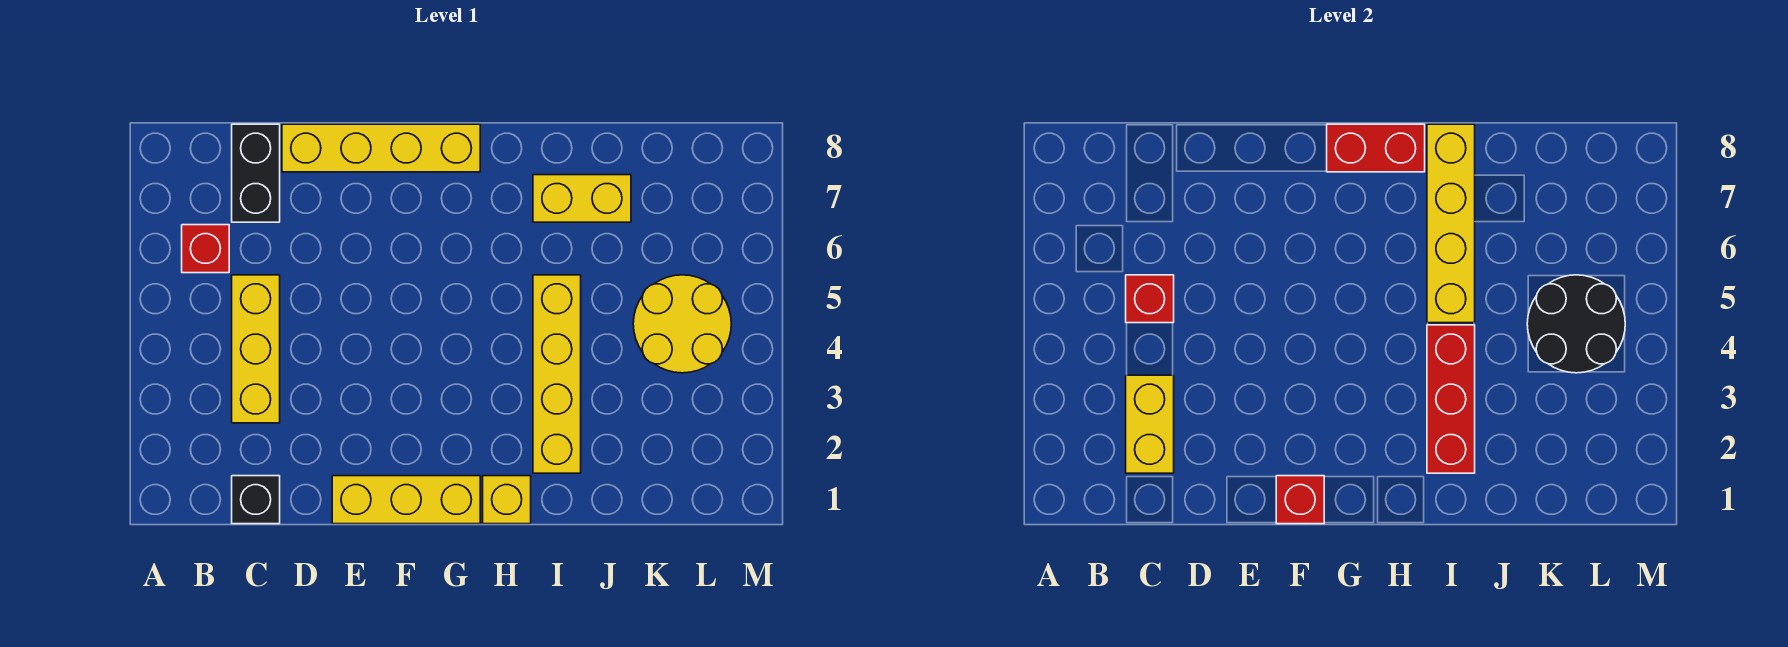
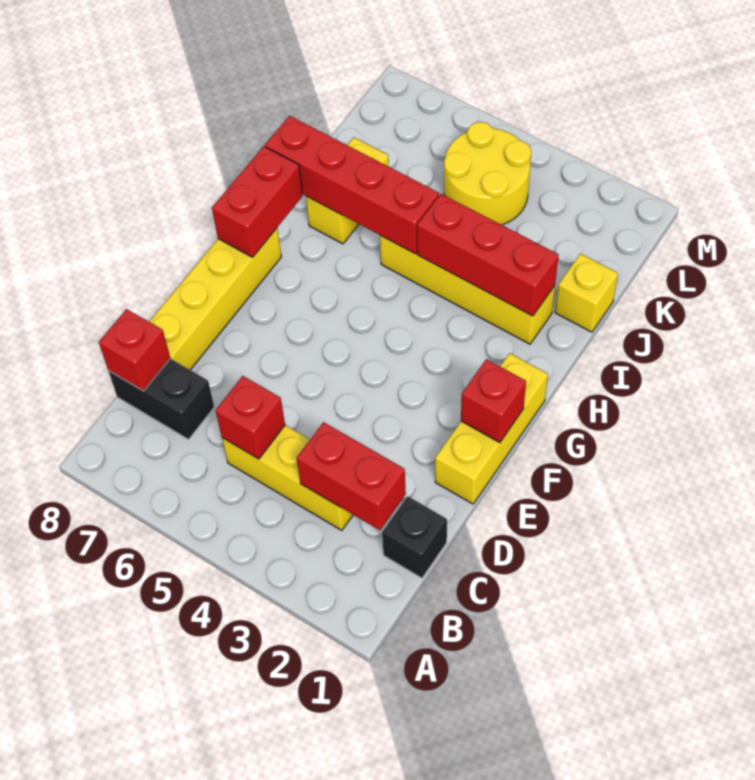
red 1x1 brick [182,225,229,273] -> red 1x1 brick moved to [99,309,170,391]
yellow 1x2 brick [1126,375,1174,473] -> red 1x2 brick [297,422,406,530]
yellow 1x1 brick [483,476,531,524] -> yellow 1x1 brick moved to [555,254,618,332]
yellow 1x4 brick [1427,124,1475,323] -> red 1x4 brick [265,116,439,254]
black 2x2 round brick [1527,275,1625,373] -> none

